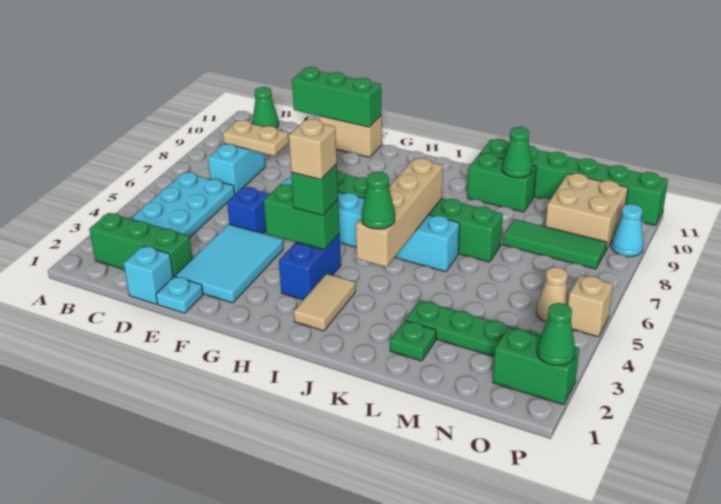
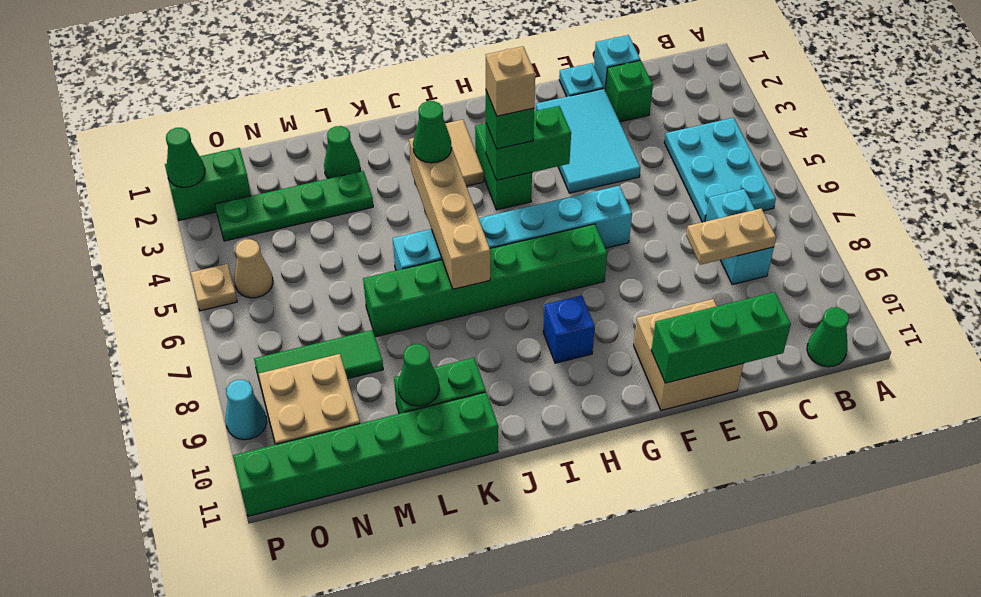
green 1x3 brick [89,213,192,277] -> green 1x1 brick [606,60,653,122]
blue 1x1 brick [227,187,269,234] -> blue 1x1 brick moved to [543,295,595,363]
tan 1x2 brick [319,116,382,157] -> tan 2x2 brick [634,299,743,410]
blue 1x2 brick [279,234,341,300] -> green 1x2 brick [475,123,532,210]
green 1x1 plate [390,321,436,361] -> green 1x1 cone [324,126,360,179]
tan 1x1 brick [568,275,613,337] -> tan 1x1 plate [191,264,237,311]

